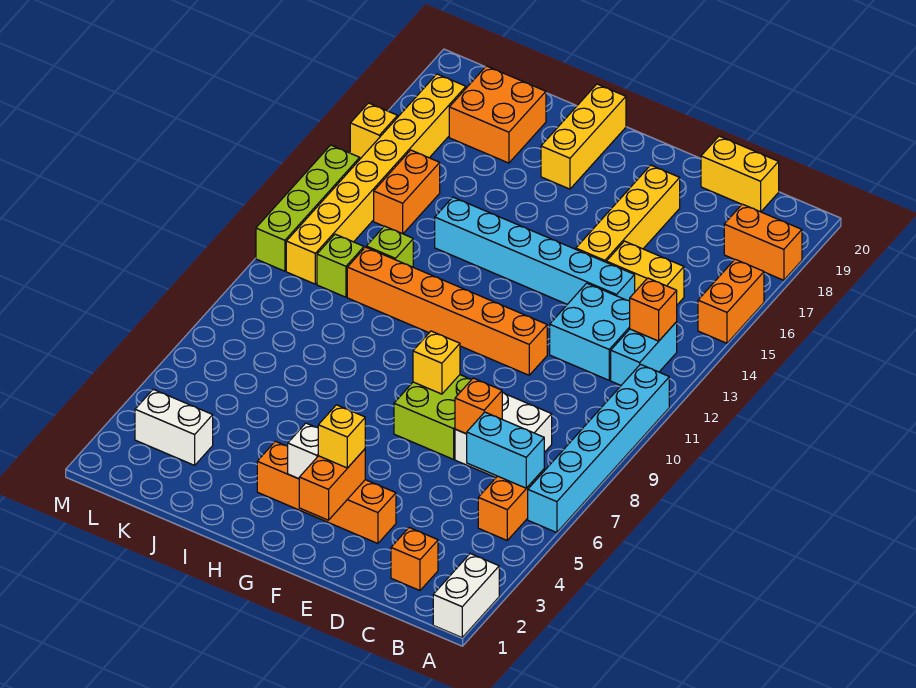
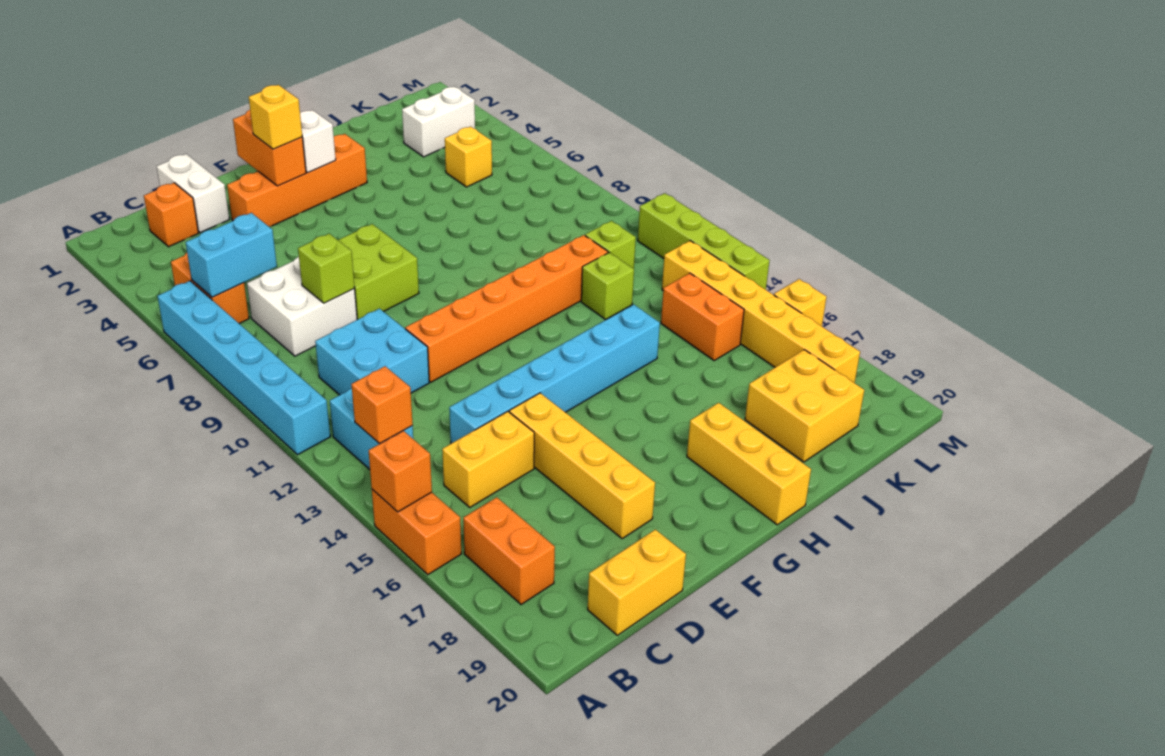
white 1x2 brick [433,554,499,637] -> white 1x2 brick moved to [157,154,229,233]
orange 1x2 brick [724,204,802,280] -> orange 1x2 brick turned to [463,497,555,605]
cyan 2x2 brick [550,283,630,380] -> cyan 2x2 brick moved to [315,309,429,395]
orange 1x1 brick [455,378,502,434] -> orange 1x1 brick moved to [369,431,432,512]
none -> lime 1x1 brick [298,234,355,303]
yellow 1x1 brick [413,331,460,394] -> yellow 1x1 brick moved to [445,127,492,187]
orange 2x2 brick [449,66,546,163] -> yellow 2x2 brick [745,350,864,462]
yellow 1x8 brick [286,74,466,284] -> yellow 1x6 brick [662,241,860,383]

